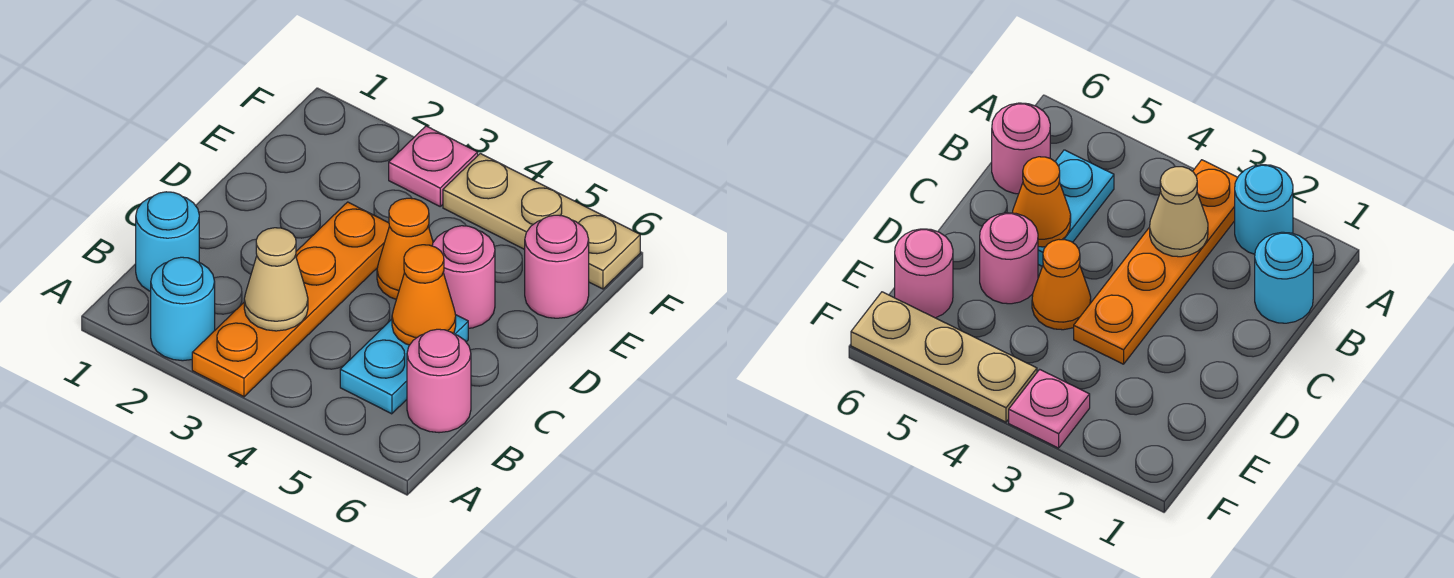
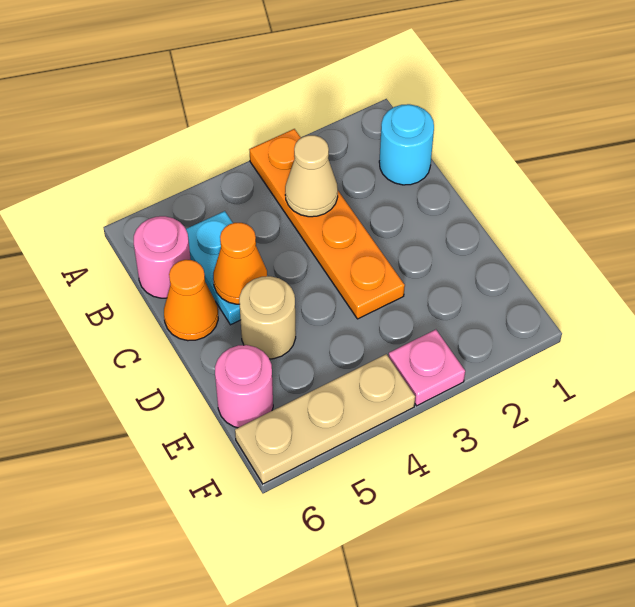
cyan 1x1 round brick [151,257,215,361] -> none
orange 1x1 cone [377,198,433,299] -> orange 1x1 cone moved to [164,260,218,341]
pink 1x1 round brick [432,226,495,328] -> tan 1x1 round brick [239,276,296,359]

